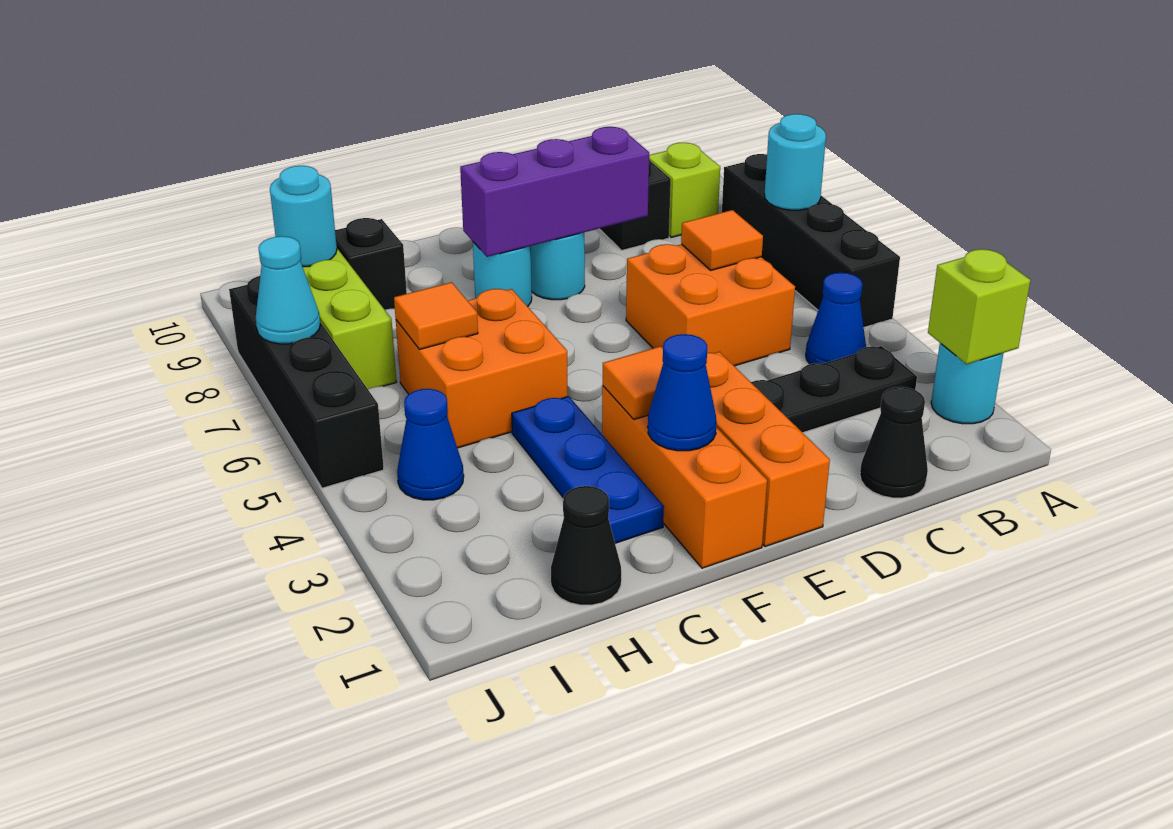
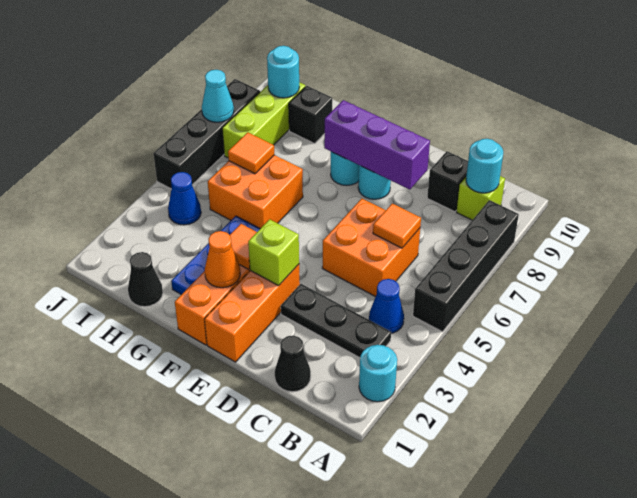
lime 1x1 brick [928,249,1030,364] -> lime 1x1 brick moved to [248,219,299,286]
cyan 1x1 round brick [764,114,826,210] -> cyan 1x1 round brick moved to [466,139,503,193]
blue 1x1 cone [648,334,717,451] -> orange 1x1 cone [205,231,240,288]

